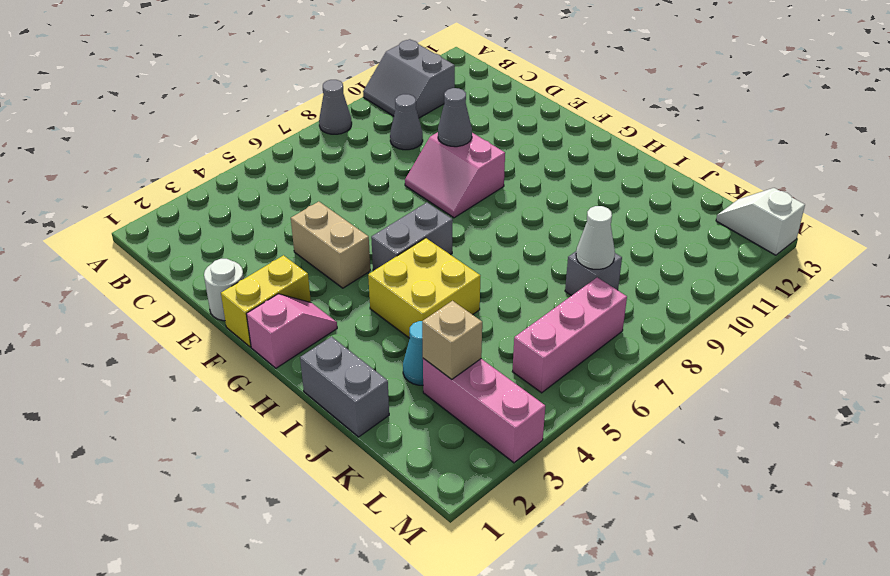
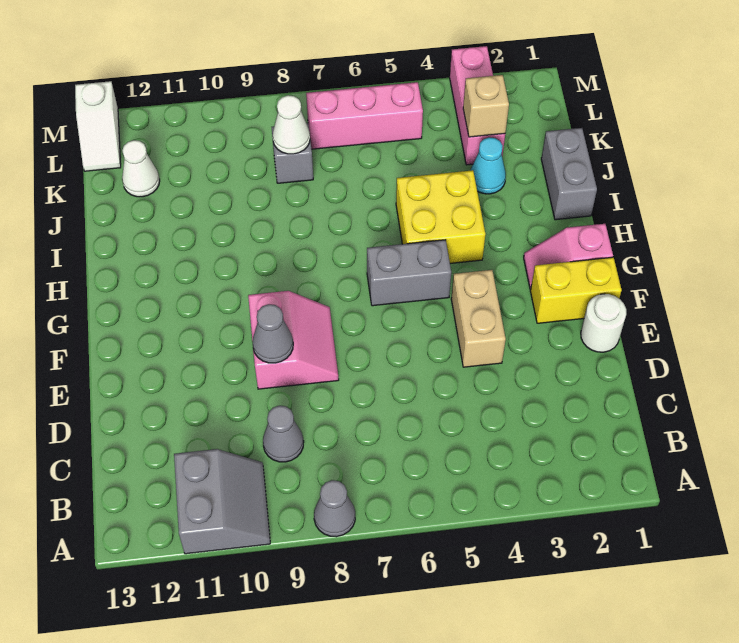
none -> white 1x1 cone [122,140,160,197]

